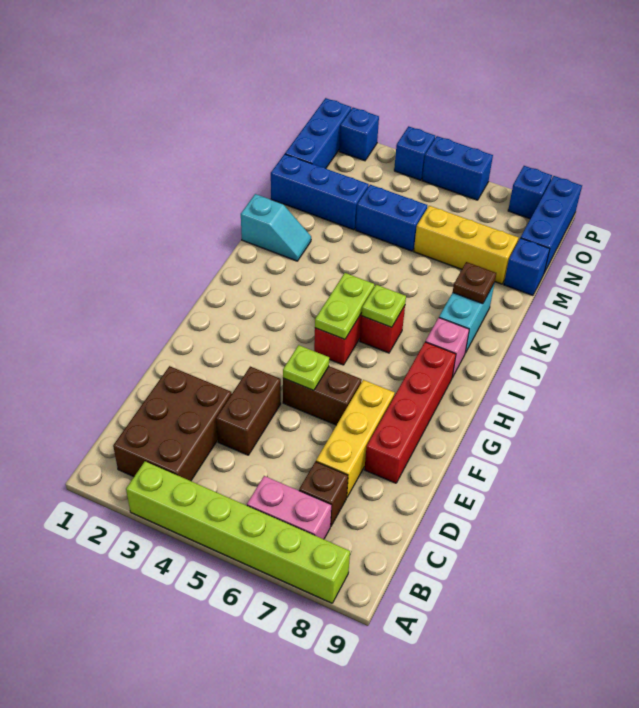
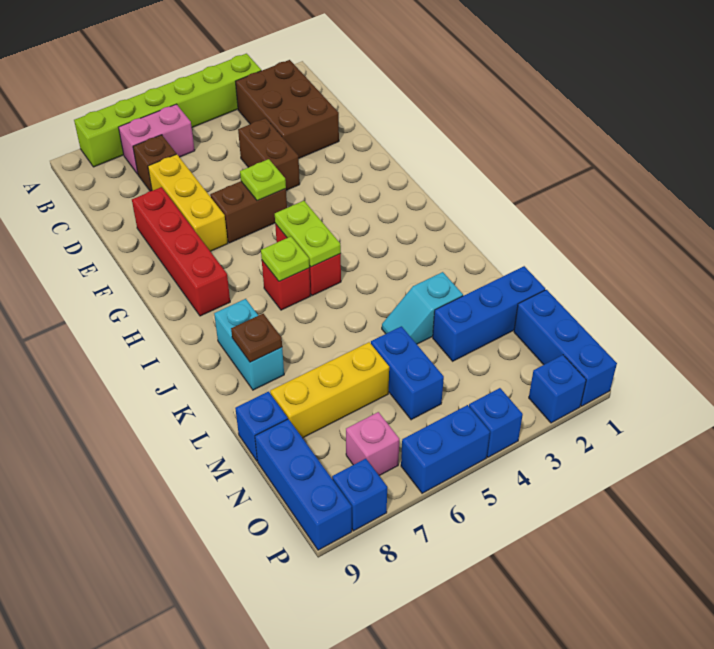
pink 1x1 brick [425,318,469,378] -> pink 1x1 brick moved to [346,412,399,476]
cyan 1x2 slope [241,194,311,261] -> cyan 1x2 slope moved to [382,272,463,344]
blue 1x2 brick [356,185,427,251] -> blue 1x2 brick turned to [371,326,444,420]

